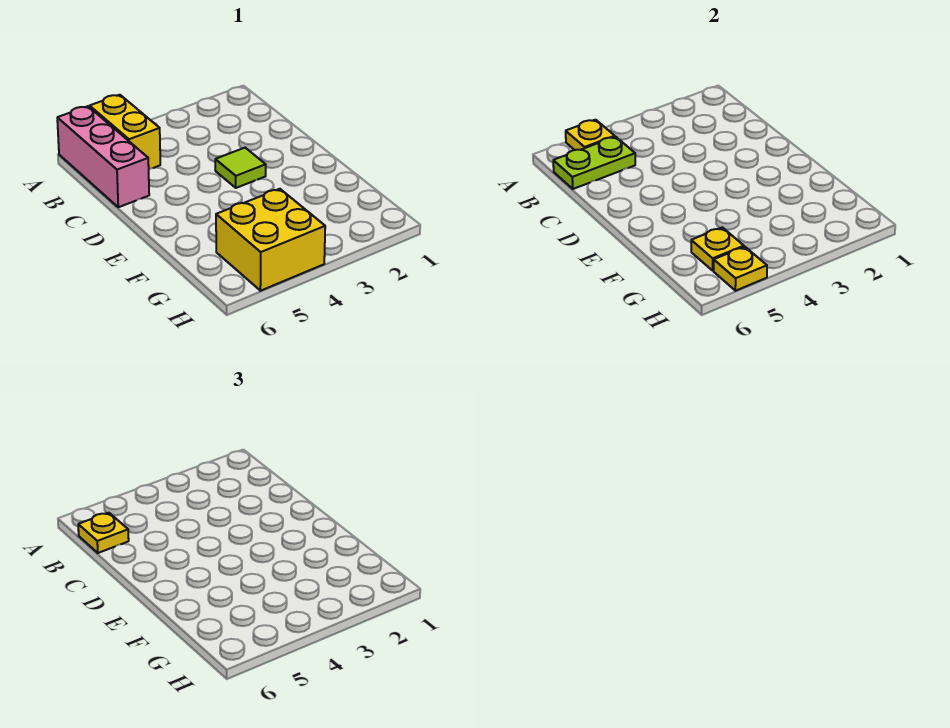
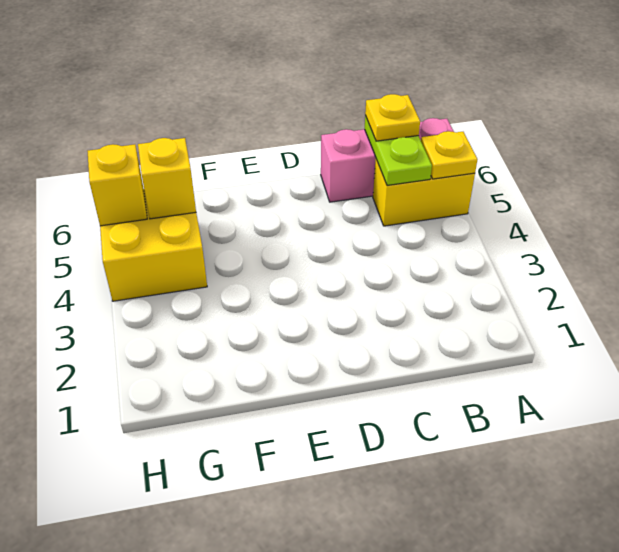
lime 1x1 tile [215,148,266,188] -> none
yellow 1x1 plate [691,227,744,271] -> yellow 1x1 brick [138,138,196,219]
yellow 1x1 plate [714,247,767,291] -> yellow 1x1 brick [88,144,147,226]

